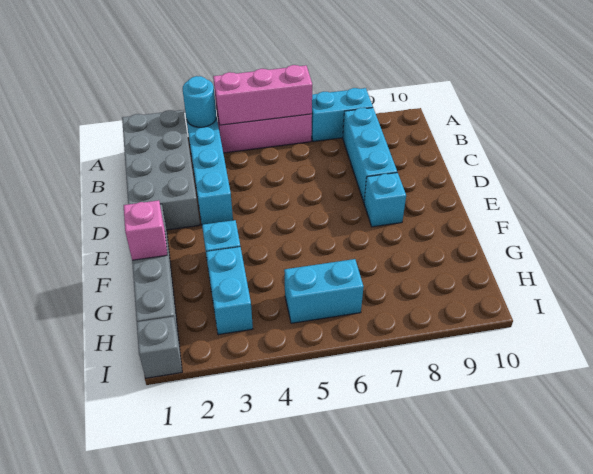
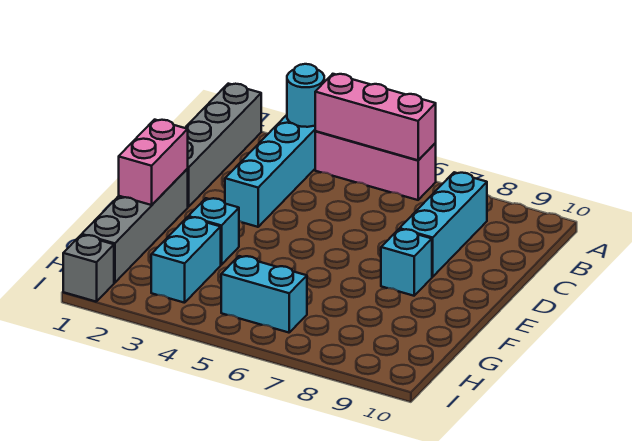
grey 2x4 brick [122,110,200,230] -> grey 1x4 brick [185,84,261,207]
cyan 1x2 brick [311,88,373,141] -> none
pink 1x1 brick [124,200,167,260] -> pink 1x2 brick [119,120,188,205]

